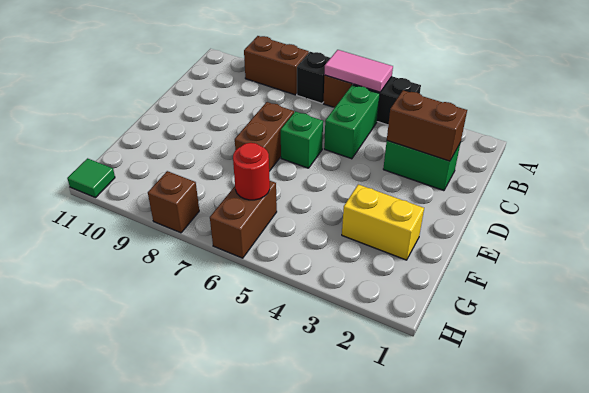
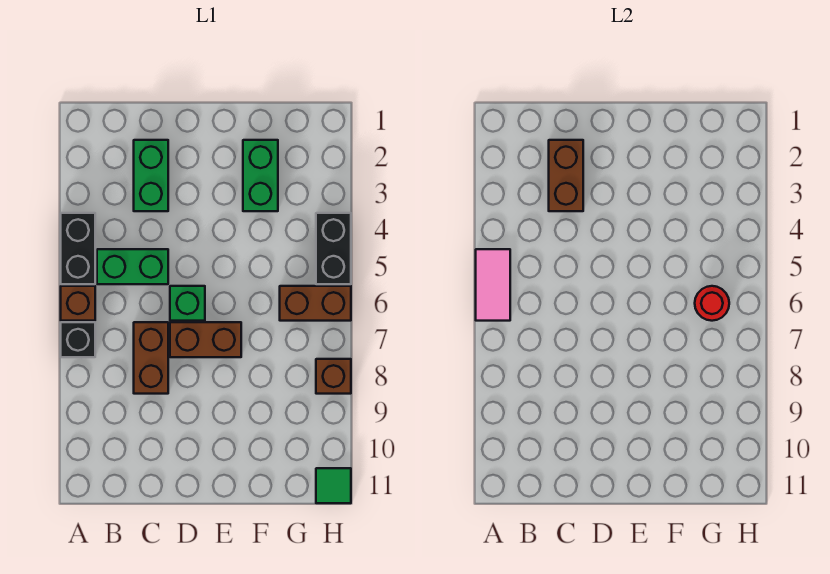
brown 1x2 brick [244,36,309,95] -> brown 1x2 brick moved to [134,322,168,394]
yellow 1x2 brick [342,184,424,260] -> green 1x2 brick [243,140,278,211]
none -> black 1x2 brick [316,213,351,284]

